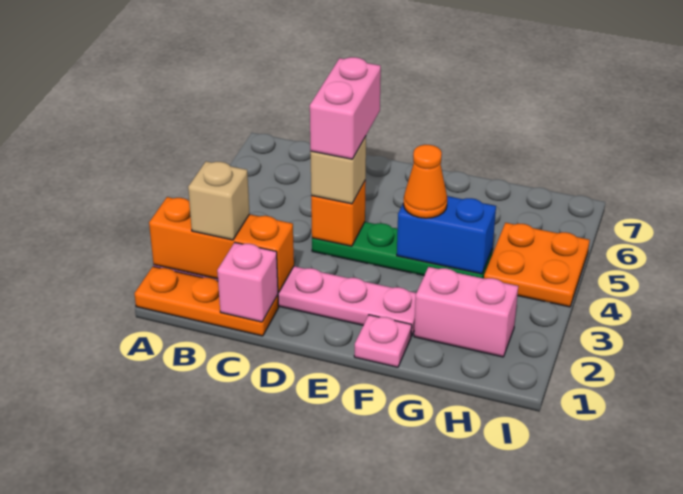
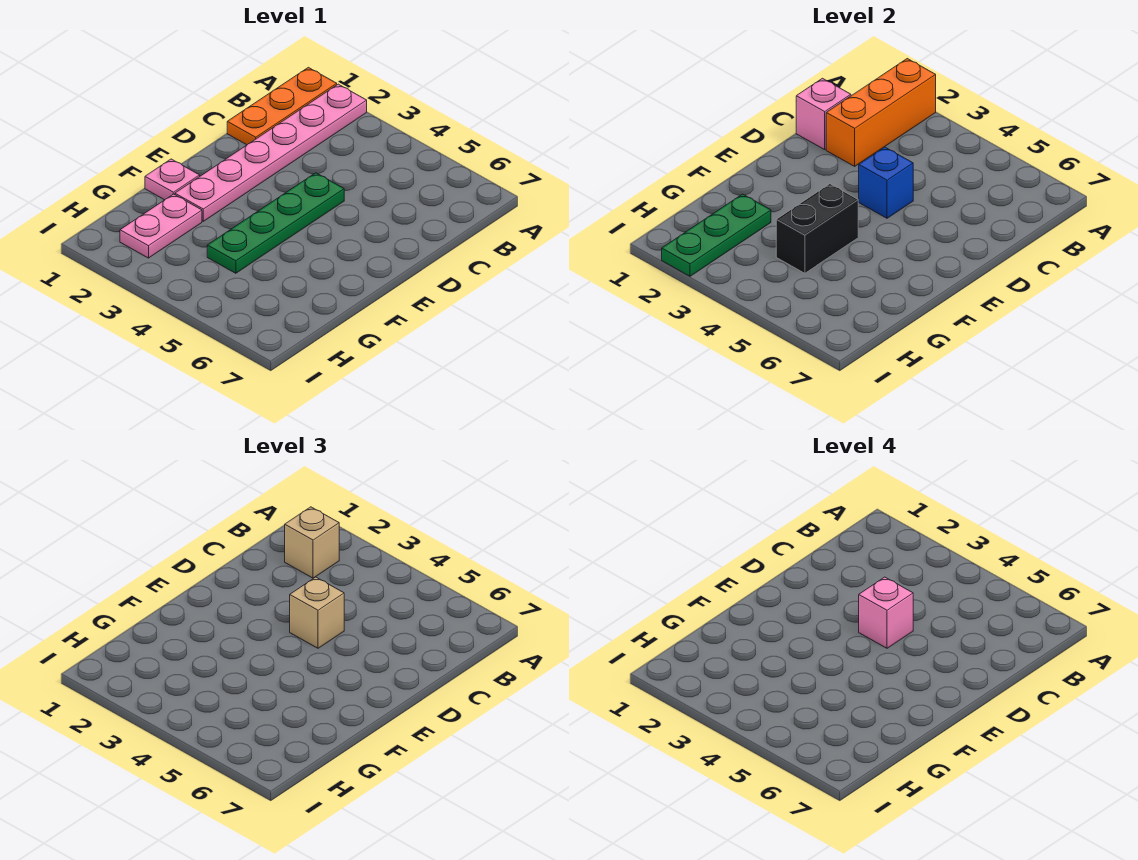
orange 1x1 brick [311,180,366,246] -> blue 1x1 brick [859,147,913,218]
pink 1x2 brick [310,57,381,159] -> pink 1x1 brick [859,577,913,648]
blue 1x2 brick [397,196,496,274] -> black 1x2 brick [776,184,858,273]
orange 1x1 cone [403,145,447,218] -> none
pink 1x2 brick [414,267,518,357] -> pink 1x2 plate [120,194,202,258]
none -> green 1x3 plate [662,194,771,276]
orange 2x2 plate [484,223,590,307] -> none

